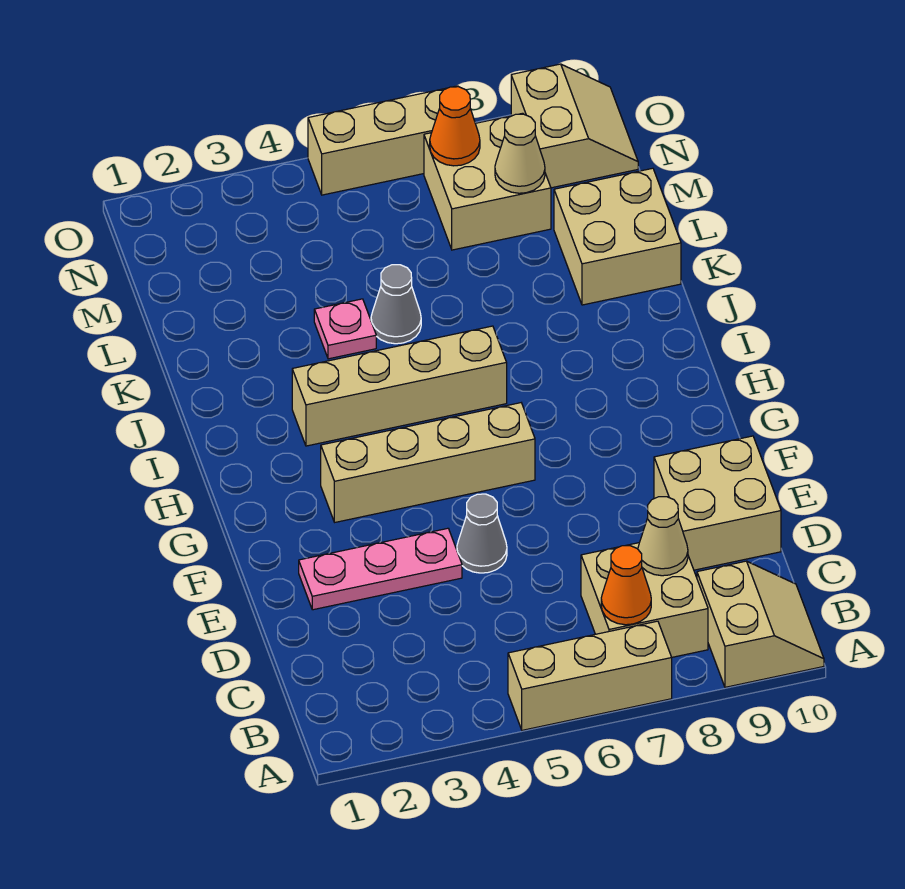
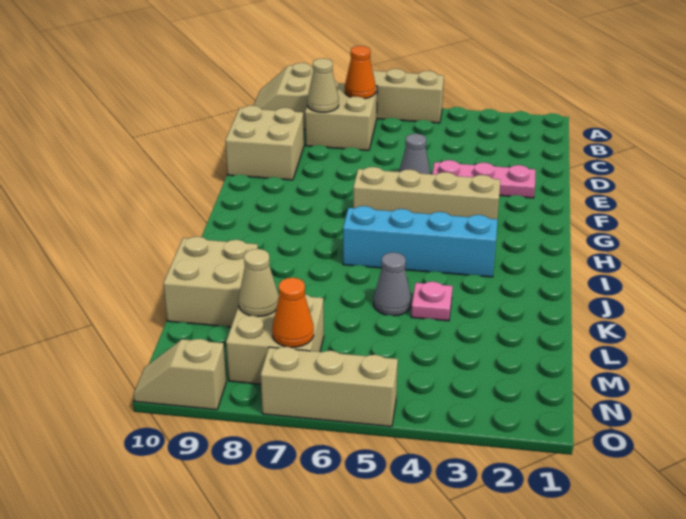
tan 1x4 brick [292,326,507,446] -> cyan 1x4 brick [343,206,498,277]
tan 2x2 slope [511,64,638,188] -> tan 1x2 slope [133,339,226,410]

